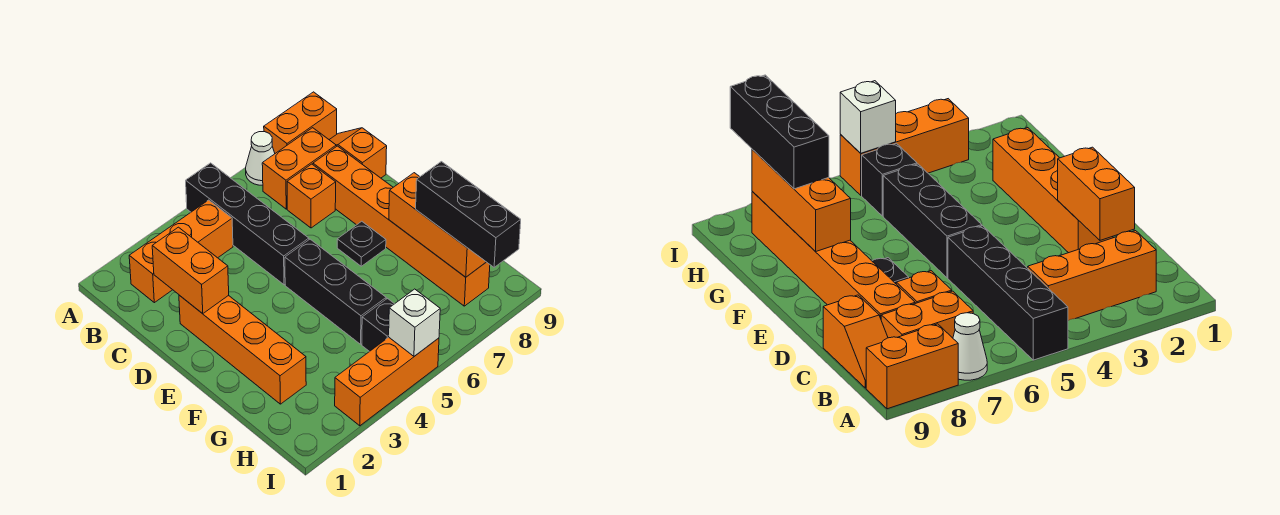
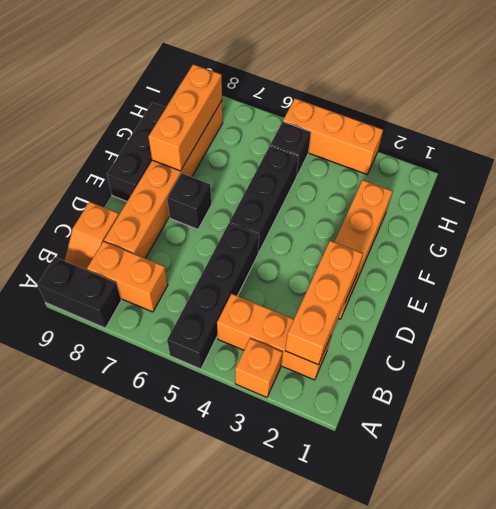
white 1x1 cone [246,132,275,185] -> none
orange 1x2 brick [264,92,337,153] -> black 1x2 brick [37,257,121,328]
orange 1x2 brick [152,227,229,314] -> orange 1x3 brick [285,241,363,365]
orange 1x1 brick [287,164,336,228] -> orange 1x1 brick moved to [235,338,283,397]
black 1x1 plate [337,221,386,266] -> black 1x1 brick [167,173,211,229]
black 1x3 brick [416,162,521,267] -> black 1x3 brick moved to [107,103,166,201]
white 1x1 brick [389,289,440,356] -> none

